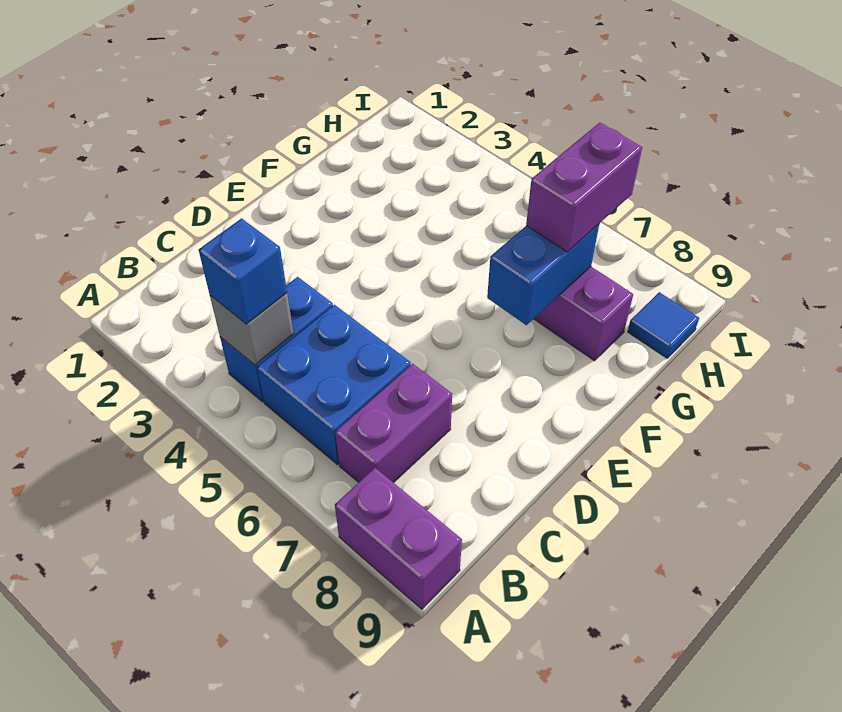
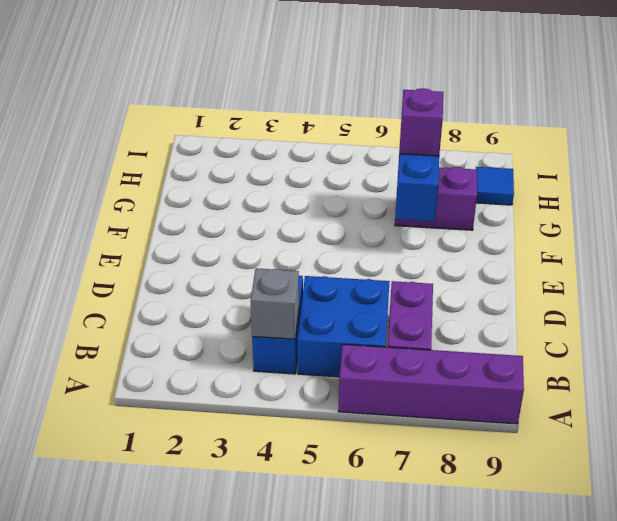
purple 1x2 brick [335,468,462,609] -> purple 1x4 brick [338,344,524,424]
blue 1x1 brick [199,218,287,324] -> none
purple 1x2 brick [526,123,642,252] -> purple 1x1 brick [399,88,443,156]

